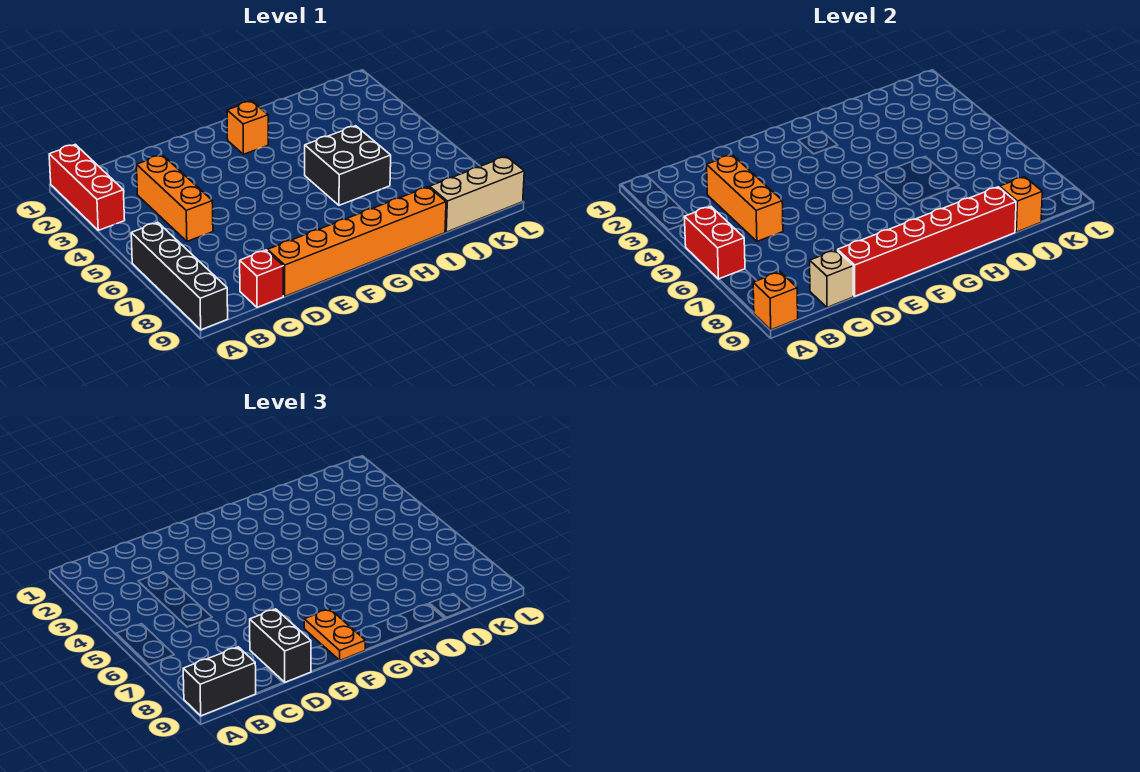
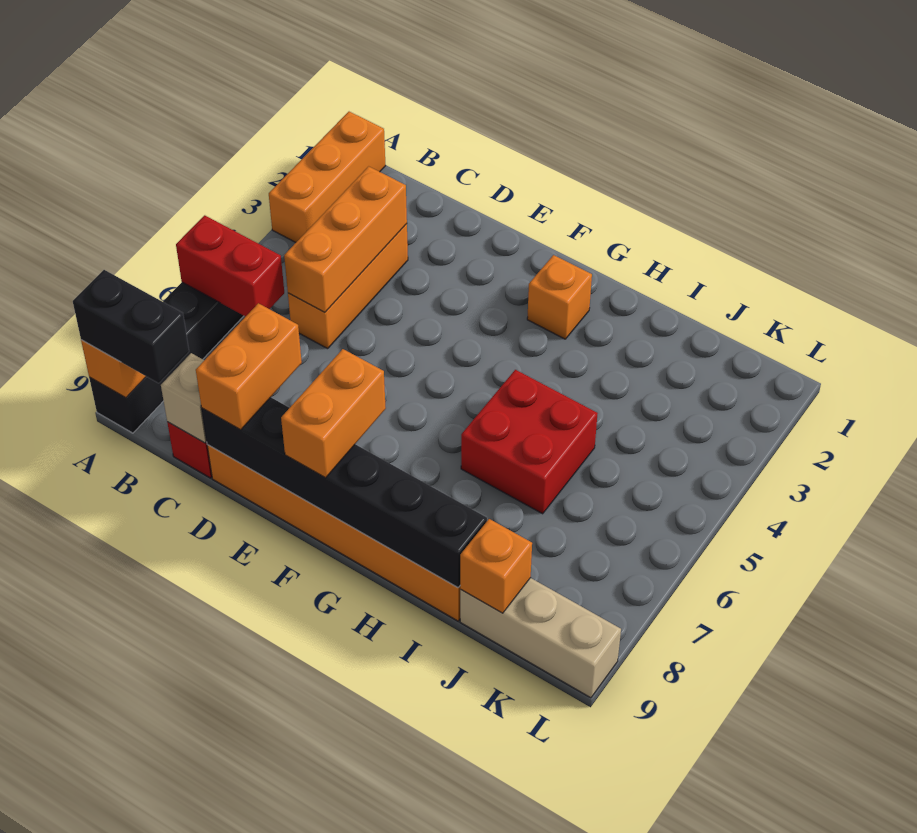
red 1x3 brick [49,144,125,230] -> orange 1x3 brick [269,112,385,242]
red 1x2 brick [684,207,745,279] -> red 1x2 brick turned to [176,215,284,317]
black 1x2 brick [250,609,311,682] -> orange 1x2 brick [196,303,302,430]
red 1x6 brick [838,187,1016,296] -> black 1x6 brick [202,397,487,588]
orange 1x2 plate [304,609,365,660] -> orange 1x2 brick [281,349,386,478]
black 2x2 brick [305,126,391,205] -> red 2x2 brick [461,370,598,514]

